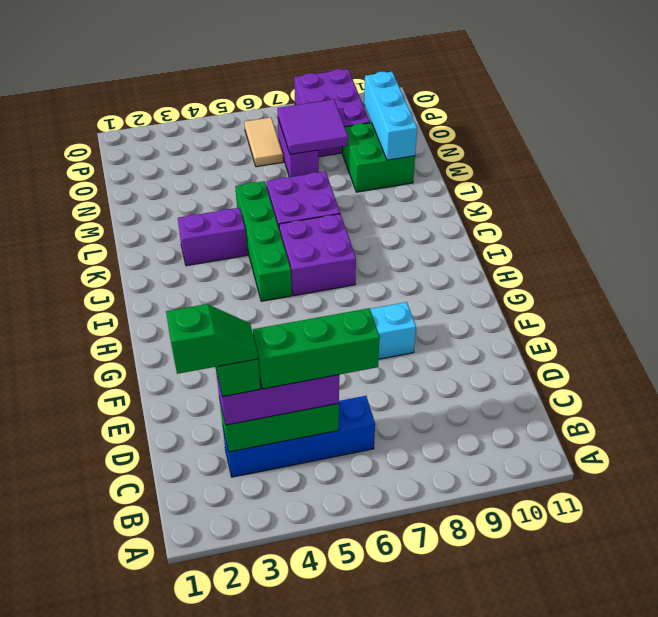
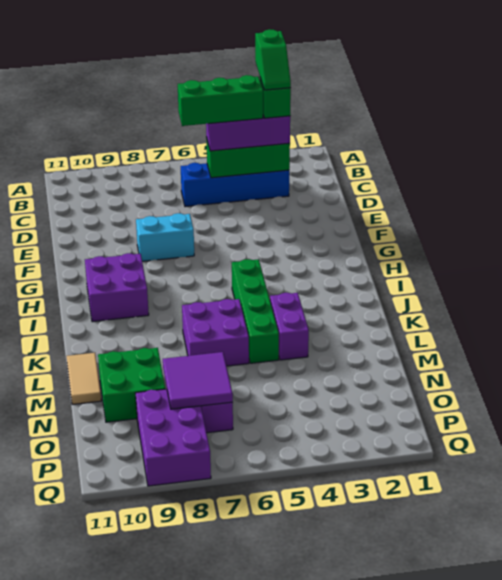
green 1x2 slope [166,304,258,374] -> green 1x2 slope turned to [255,29,291,90]
purple 2x2 brick [279,214,356,296] -> purple 2x2 brick moved to [85,253,149,322]
purple 1x2 brick [178,208,247,266] -> purple 1x2 brick turned to [270,293,309,360]
cyan 1x3 brick [364,72,417,160] -> none
tan 1x2 tile [244,117,283,167] -> tan 1x2 tile moved to [67,353,101,405]

